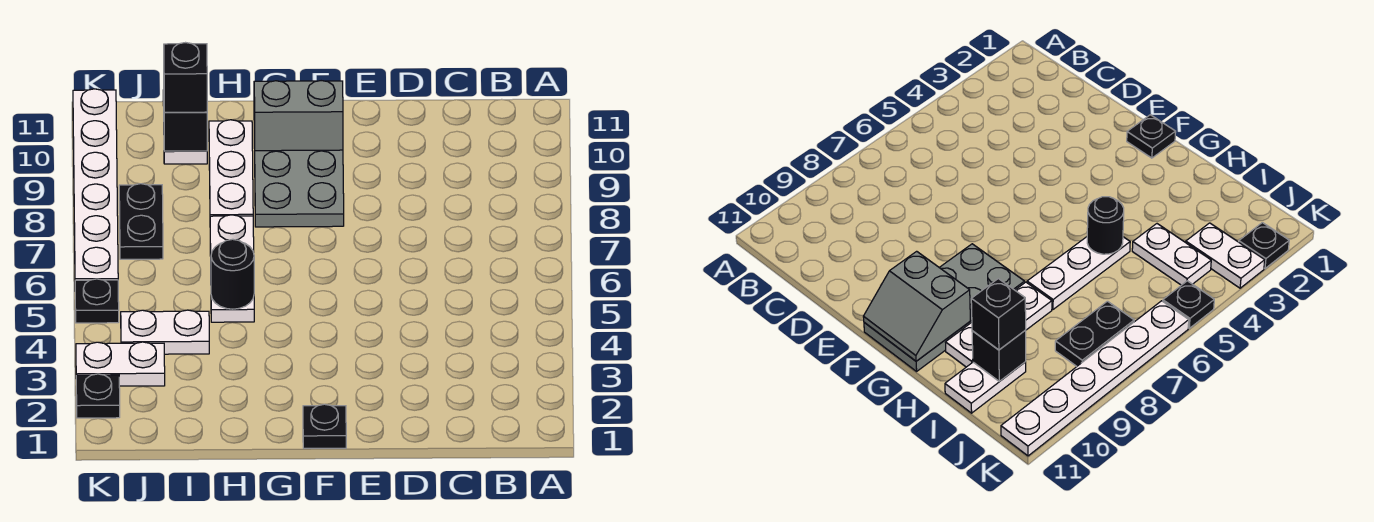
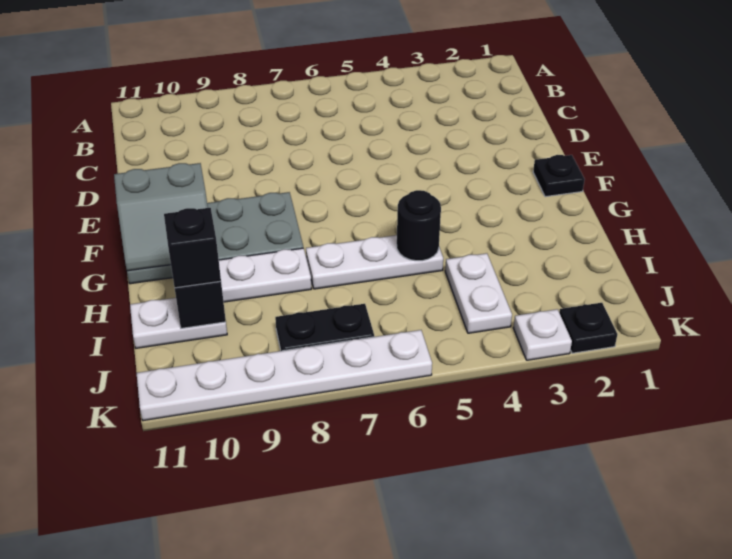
grey 2x2 slope [254,81,343,151] -> grey 2x2 slope turned to [114,163,208,271]
white 1x2 plate [76,342,165,386] -> white 1x1 plate [513,309,572,360]
black 1x1 plate [75,279,119,323] -> none

